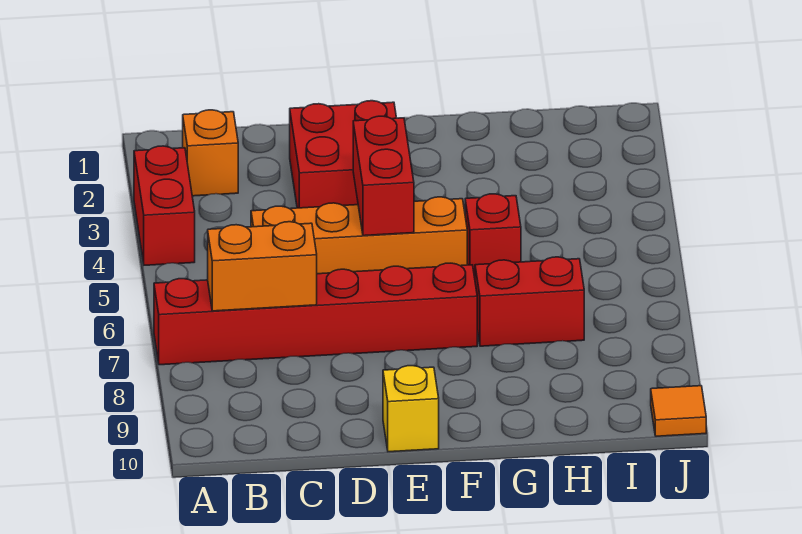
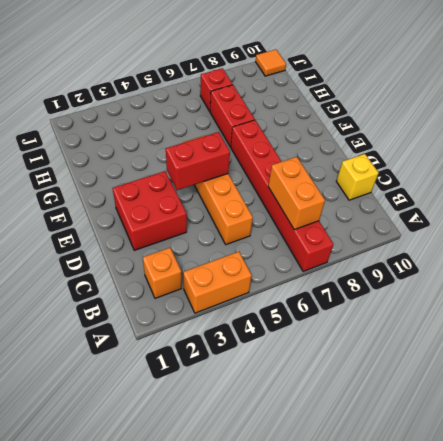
red 1x2 brick [134,146,195,265] -> orange 1x2 brick [183,252,252,313]
yellow 1x1 brick [383,366,439,452] -> yellow 1x1 brick moved to [336,154,379,200]
red 1x1 brick [465,194,521,278] -> red 1x1 brick moved to [200,68,233,111]

